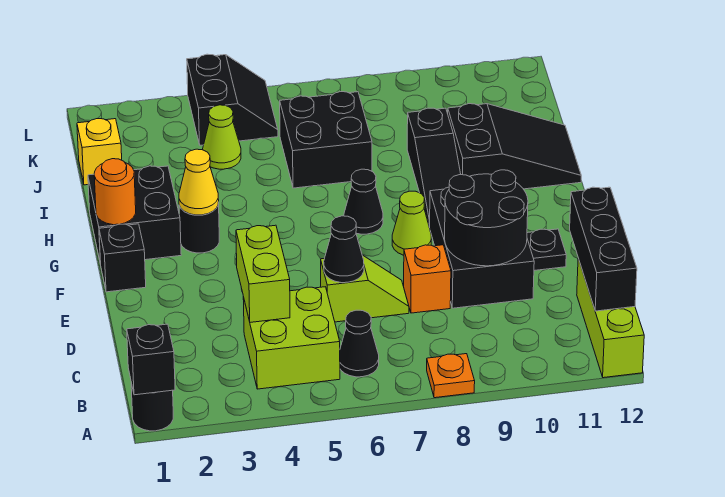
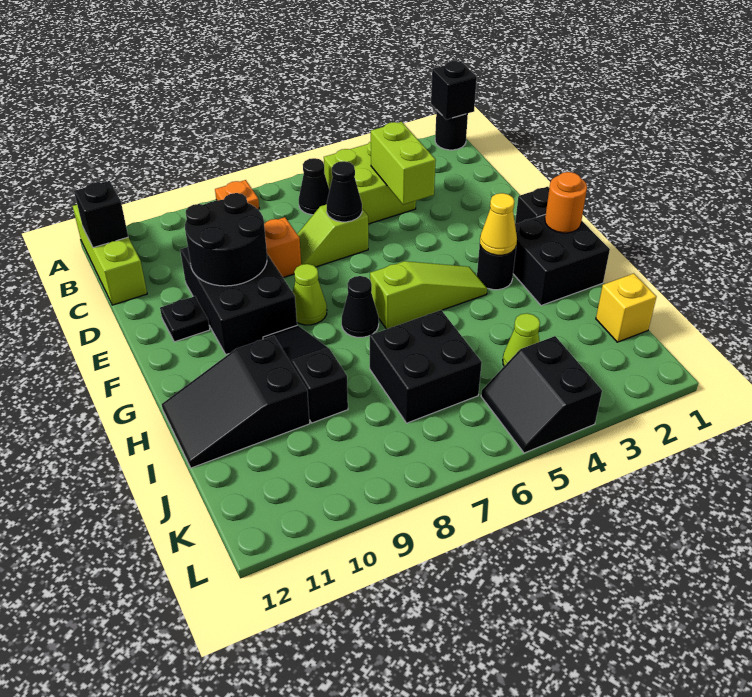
black 1x3 brick [570,187,637,311] -> black 1x1 brick [74,181,128,248]
none -> lime 1x3 slope [370,261,487,329]

